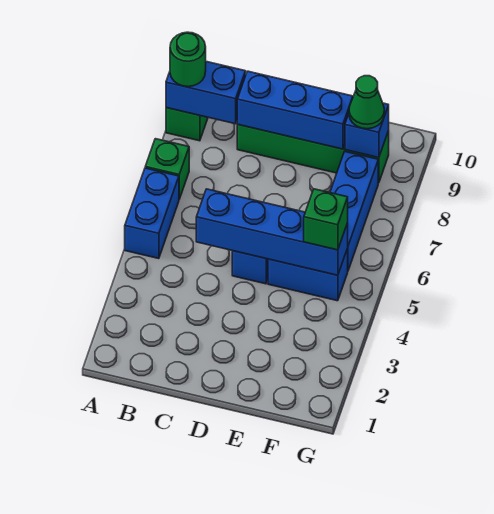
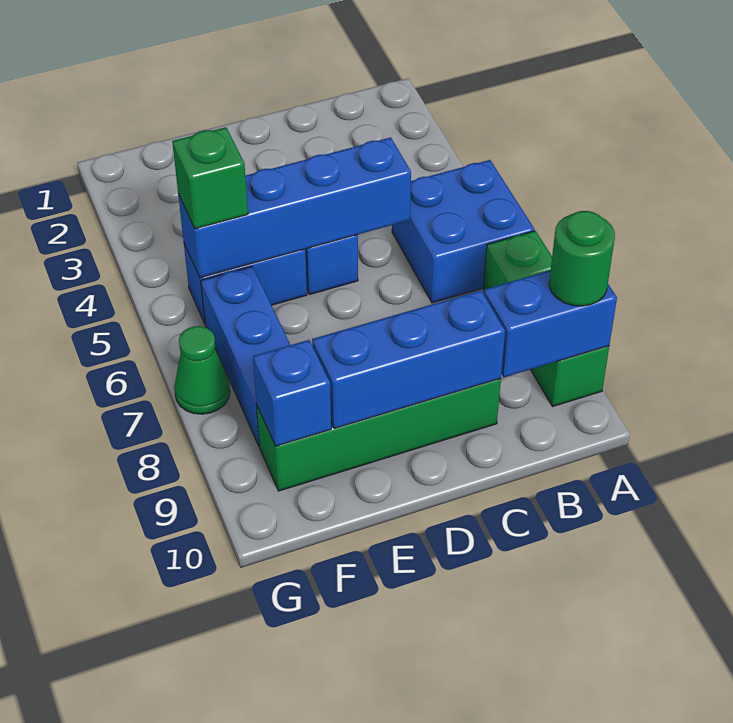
blue 1x2 brick [125,168,179,259] -> blue 2x2 brick [392,160,534,303]
green 1x1 cone [349,76,384,129] -> green 1x1 cone moved to [174,326,230,414]

